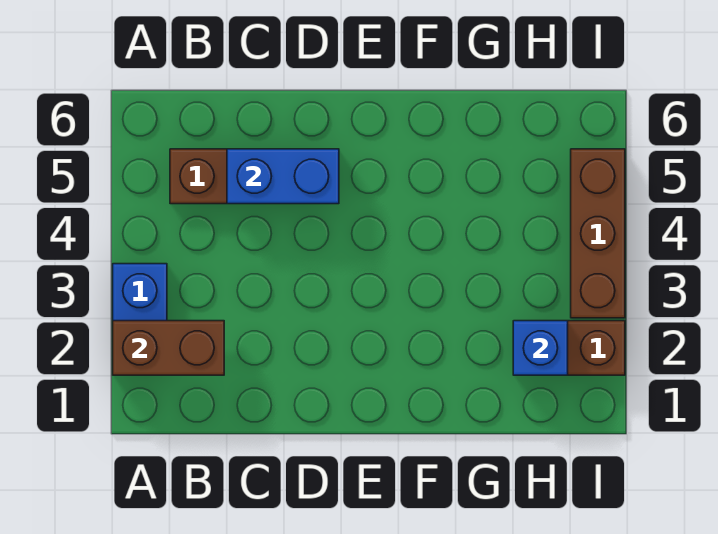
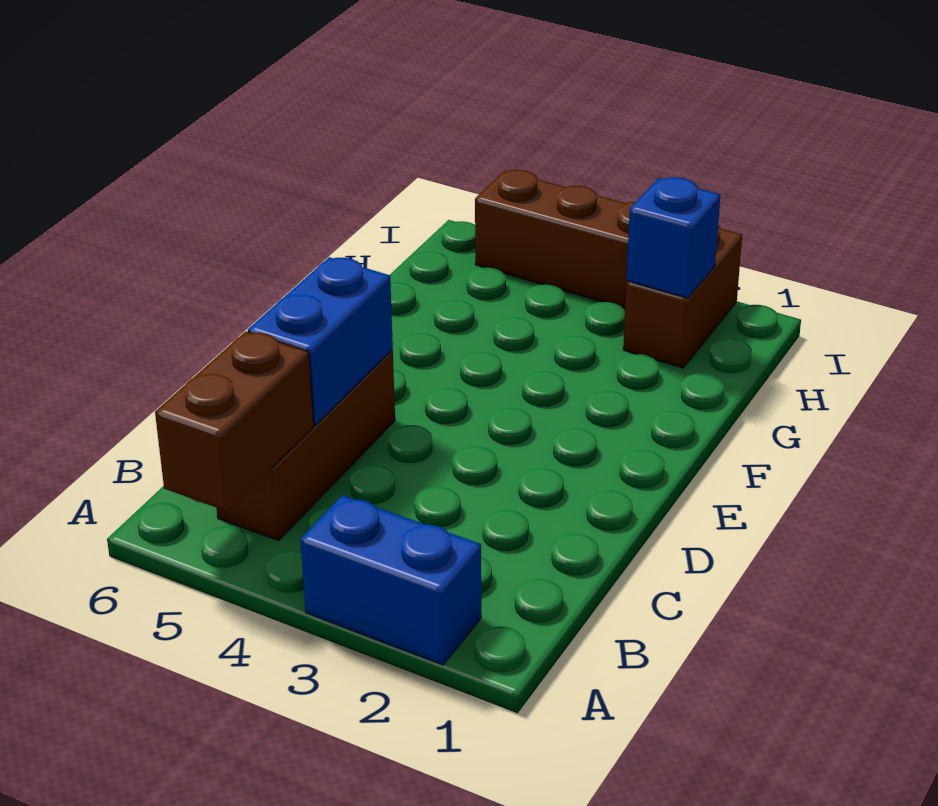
brown 1x2 brick [113,321,224,375] -> brown 1x2 brick moved to [155,331,314,512]

